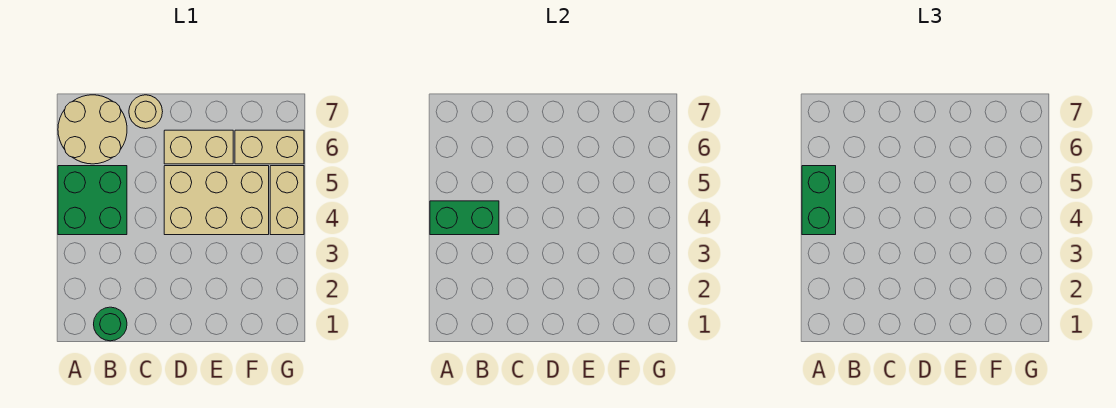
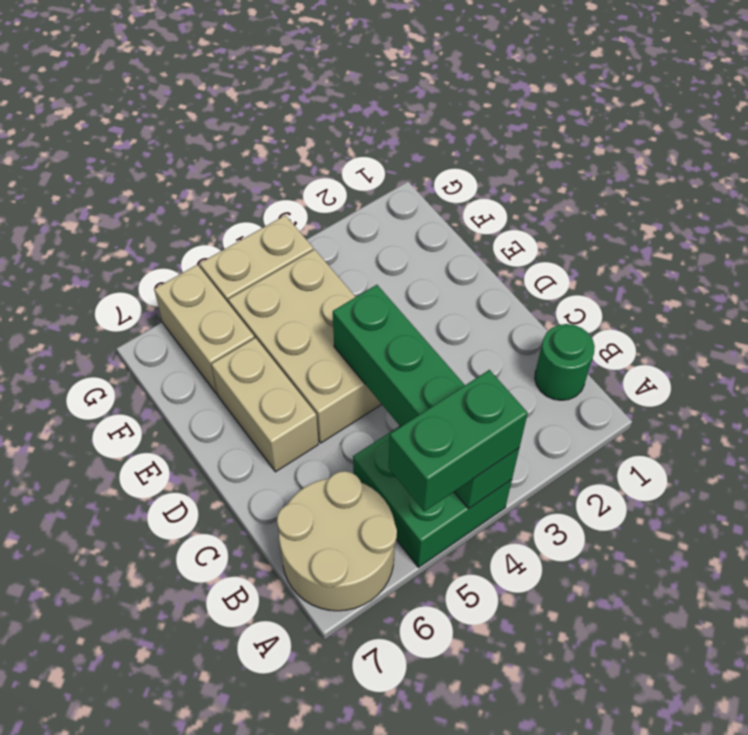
green 1x2 brick [430,201,499,235] -> green 1x4 brick [333,285,519,509]
tan 1x1 round brick [129,95,163,129] -> none

